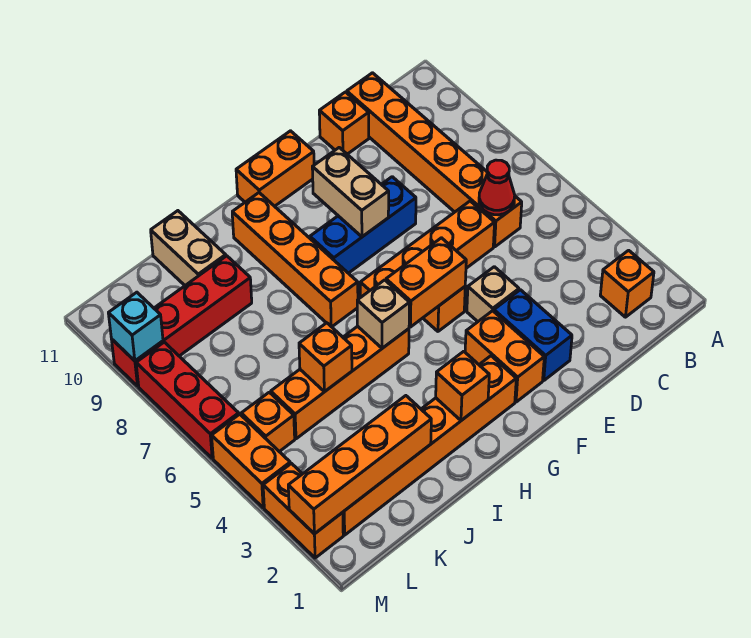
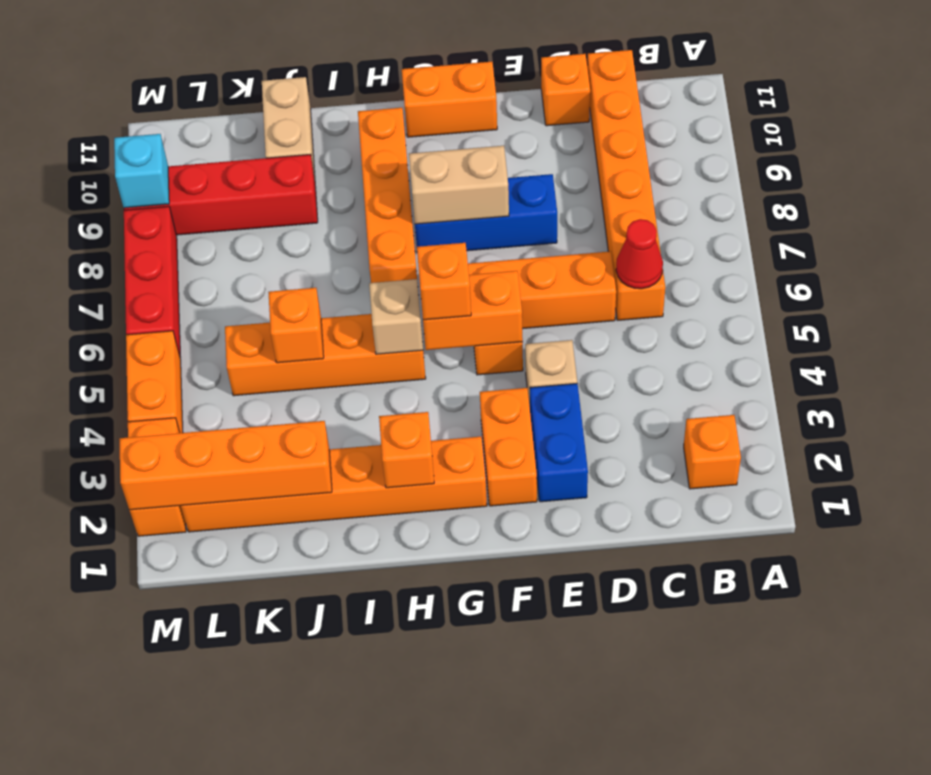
tan 1x2 brick [312,148,389,237] -> tan 1x2 brick turned to [409,146,509,224]
orange 1x1 brick [241,392,295,452] -> orange 1x1 brick moved to [417,243,471,320]

